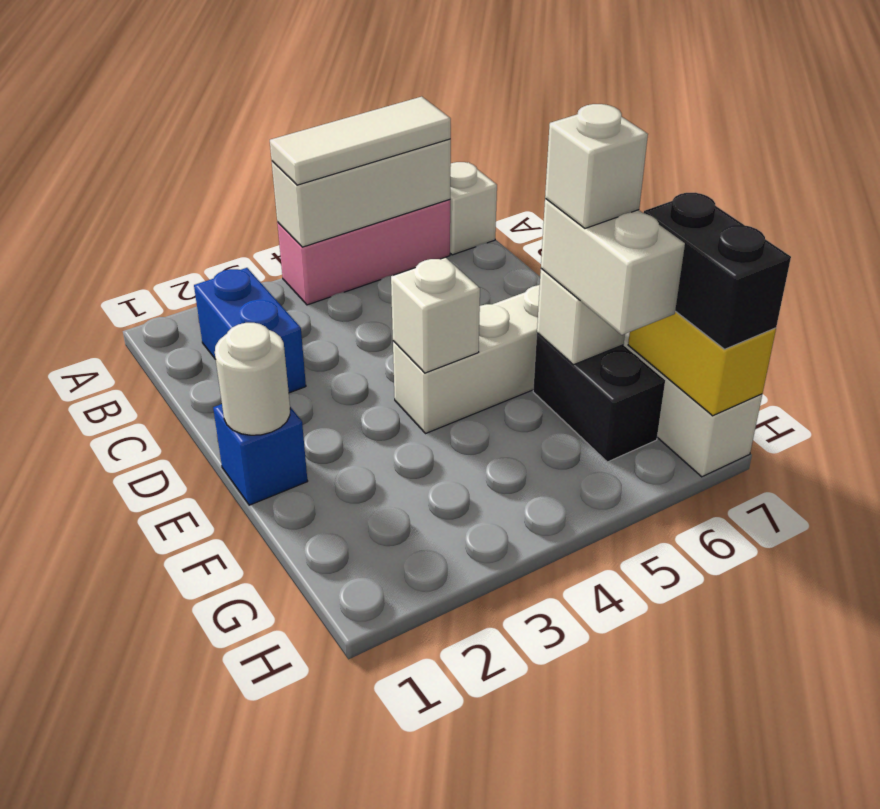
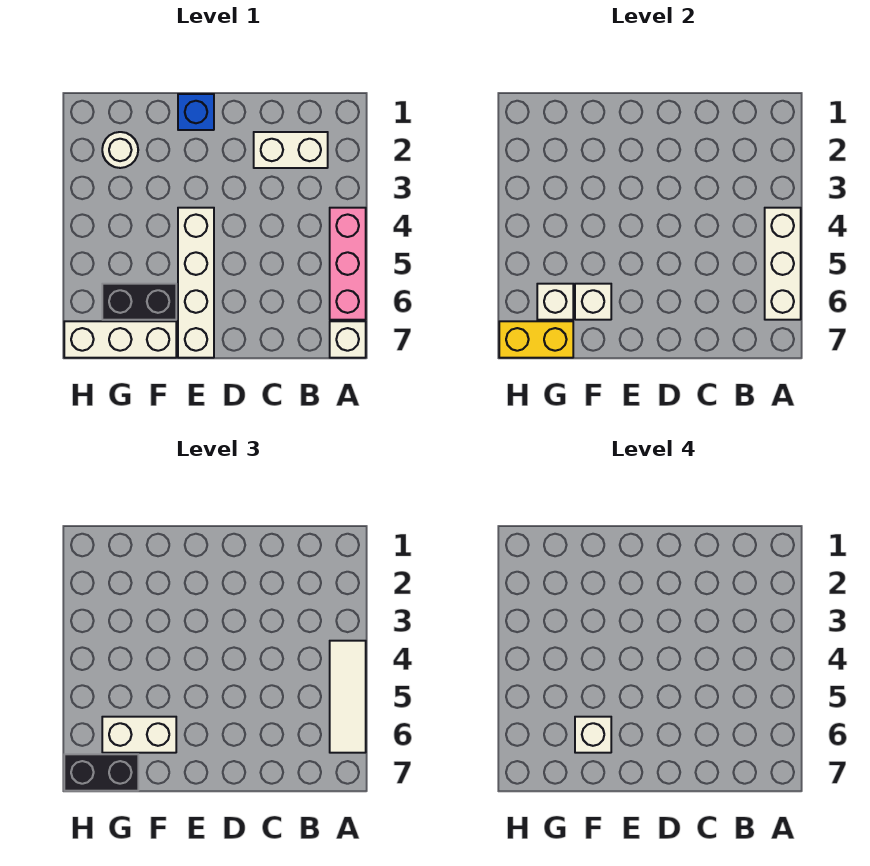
blue 1x2 brick [194,268,306,393] -> white 1x2 brick [254,132,328,168]
white 1x1 round brick [215,323,290,435] -> white 1x1 round brick moved to [102,132,138,168]
white 1x1 brick [391,257,480,373] -> white 1x1 brick moved to [537,284,573,320]

